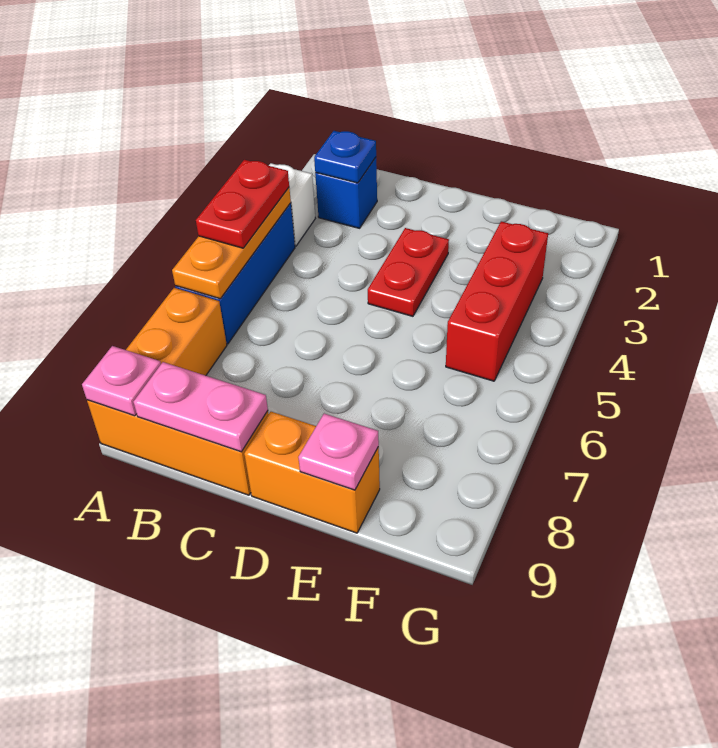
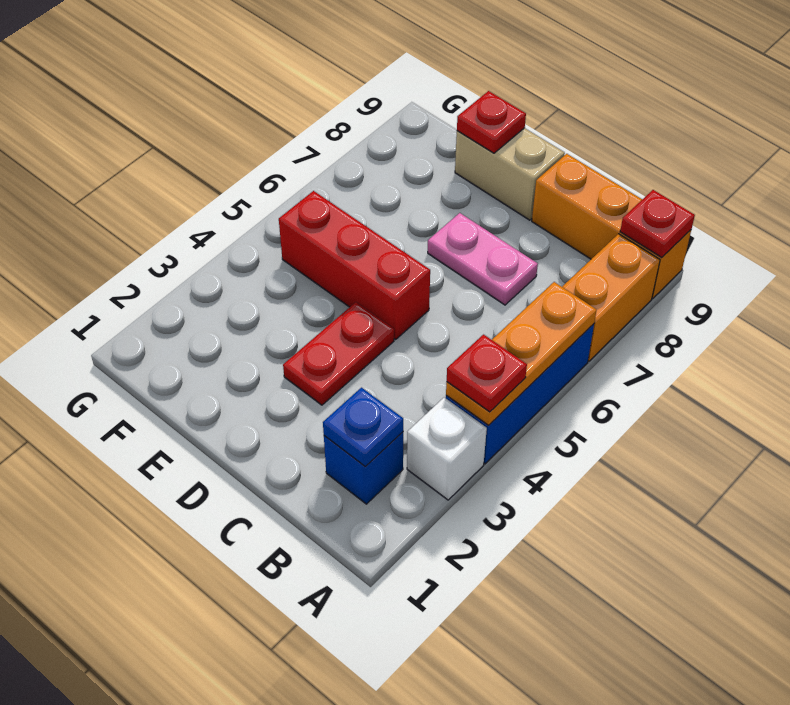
red 1x2 plate [196,160,289,248] -> red 1x1 plate [447,335,527,412]
pink 1x1 plate [82,346,161,416] -> red 1x1 plate [620,190,695,258]
pink 1x2 plate [134,362,268,452] -> pink 1x2 plate moved to [428,213,538,305]
orange 1x2 brick [244,412,380,533] -> tan 1x2 brick [455,128,565,220]
pink 1x1 plate [298,414,379,490] -> red 1x1 plate [457,91,526,153]
red 1x3 brick [446,221,548,381] -> red 1x3 brick turned to [279,191,430,339]

